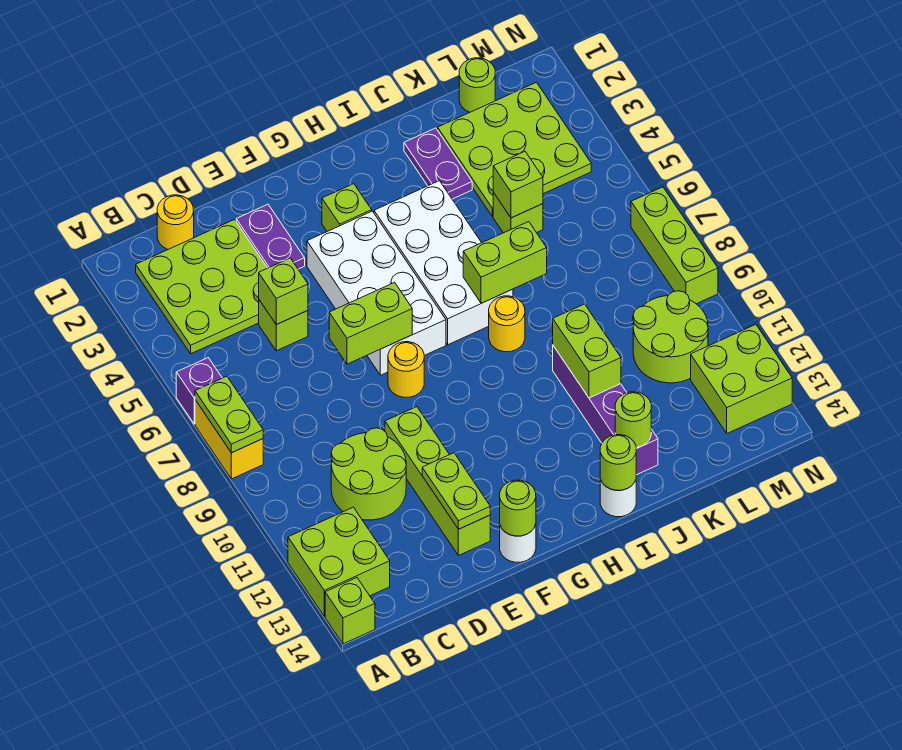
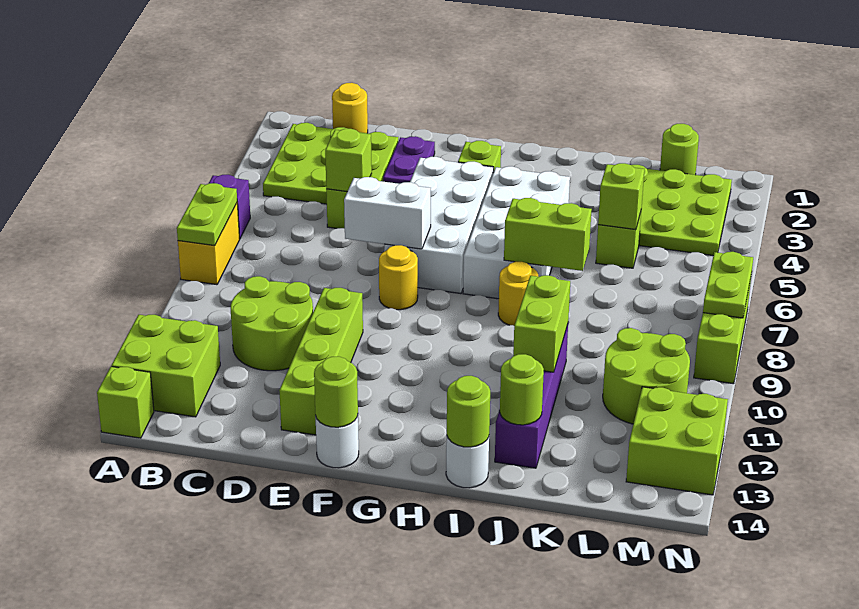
lime 1x2 brick [329,283,412,364] -> white 1x2 brick [344,177,431,249]
lime 1x2 plate [422,453,490,529] -> lime 1x2 plate moved to [703,252,753,318]
purple 1x2 plate [404,128,472,199] -> none

